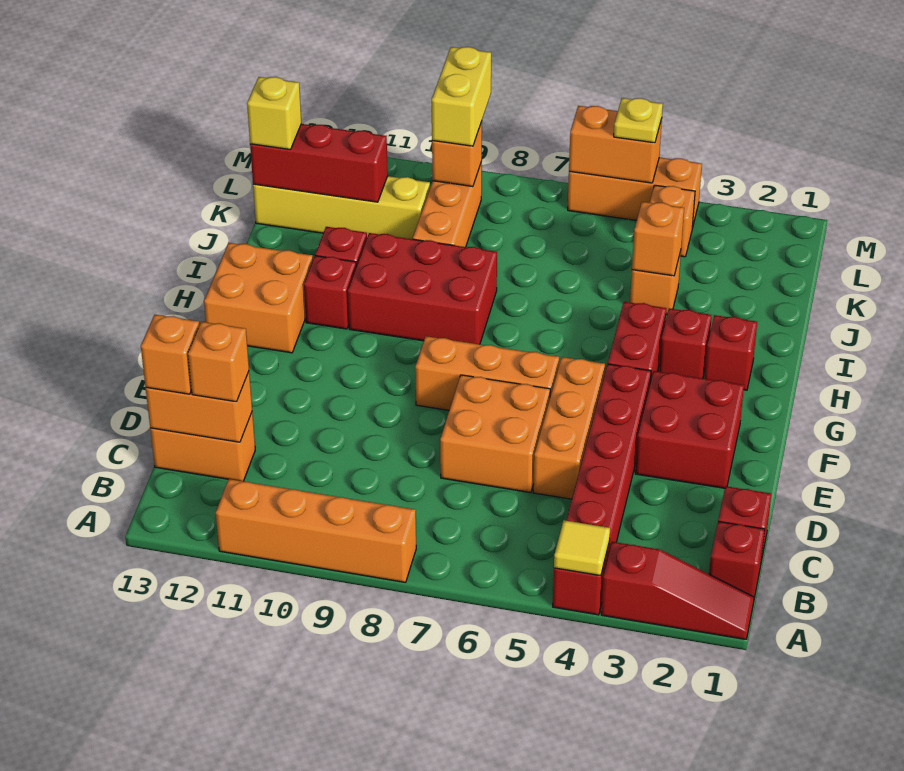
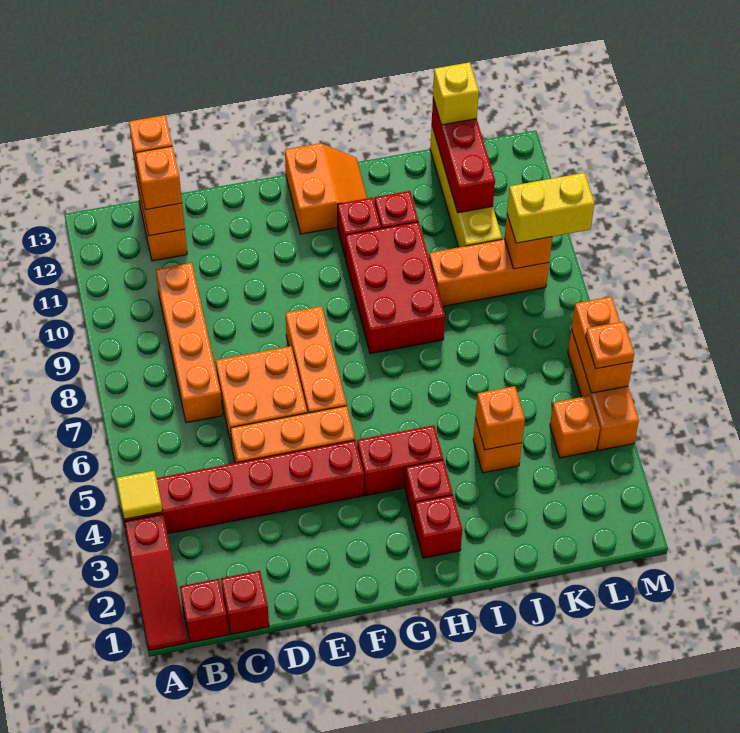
orange 1x4 brick [216,479,416,582] -> orange 1x4 brick moved to [156,263,223,423]
red 2x2 brick [635,371,744,488] -> none
orange 2x2 brick [204,243,313,353] -> orange 2x2 slope [285,143,367,234]
yellow 1x1 plate [614,98,663,143] -> orange 1x1 plate [586,321,634,369]

